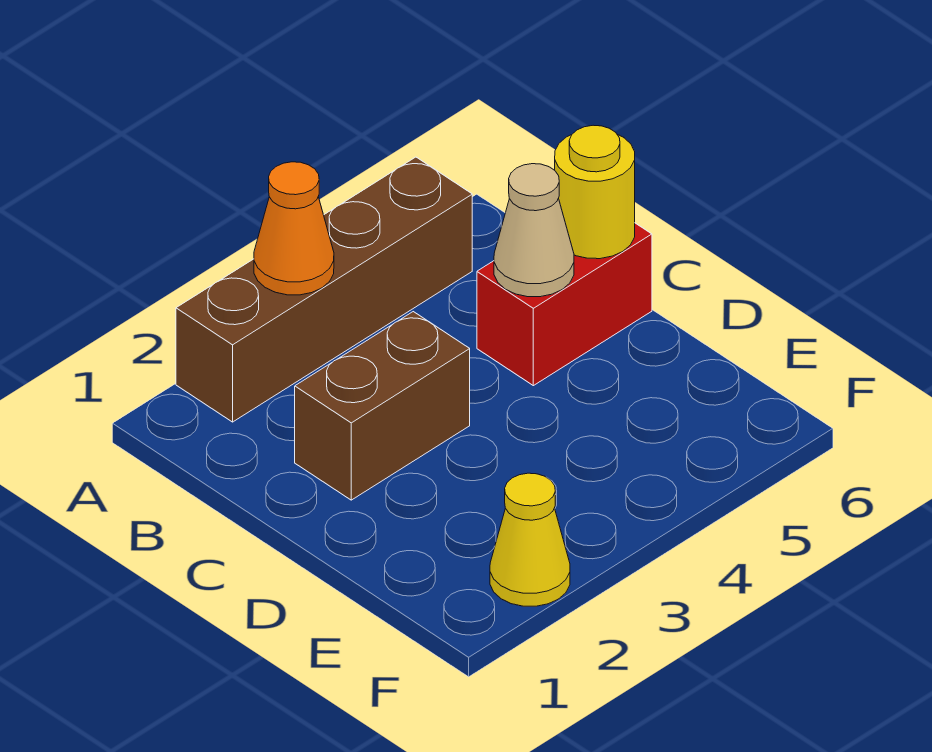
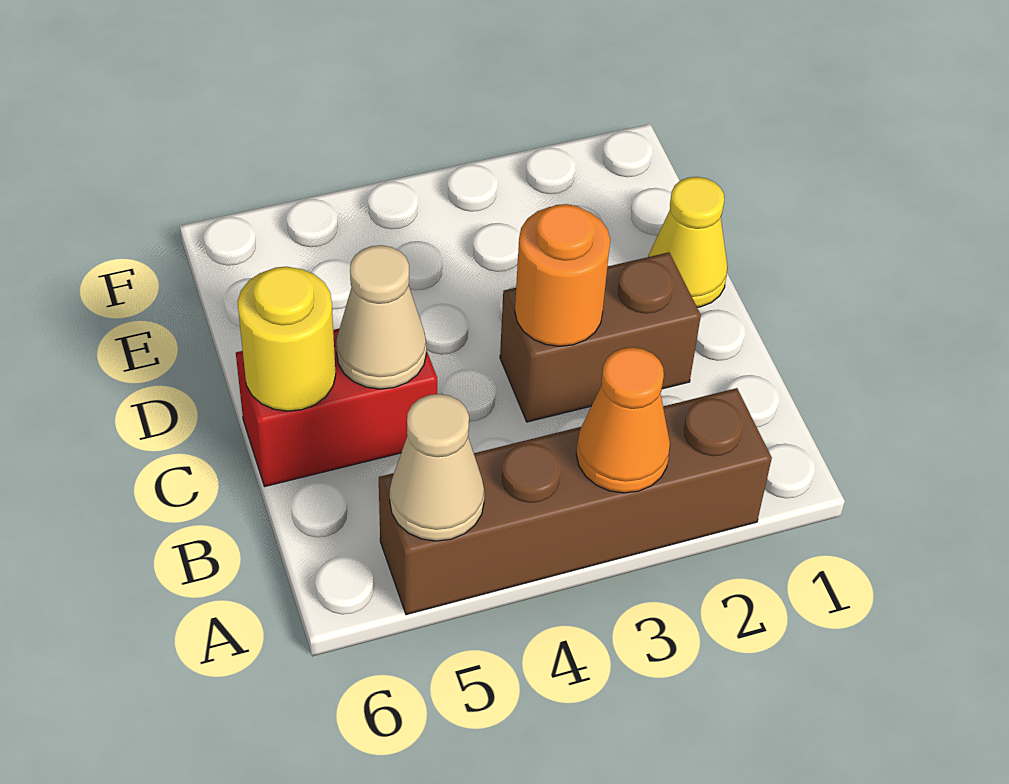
none -> tan 1x1 cone [390,394,485,541]
none -> orange 1x1 round brick [515,204,610,346]
yellow 1x1 cone [490,473,570,606] -> yellow 1x1 cone moved to [648,177,728,307]

